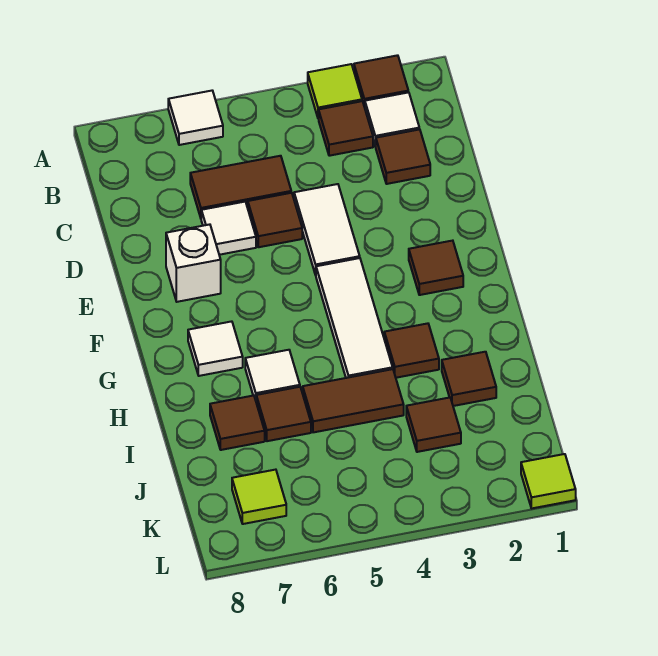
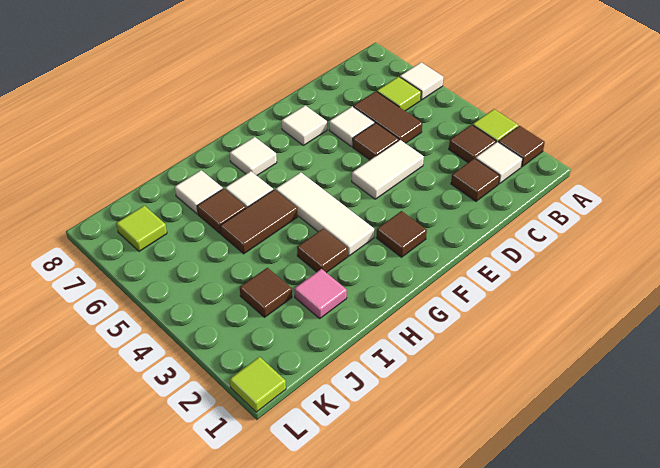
none -> lime 1x1 tile [377,77,421,111]
white 1x1 brick [166,224,221,302] -> white 1x1 tile [282,106,327,145]
white 1x3 tile [316,258,393,378] -> white 1x3 tile turned to [276,172,374,256]
brown 1x1 tile [442,352,496,406] -> pink 1x1 tile [294,269,347,318]
brown 1x2 tile [303,369,404,432] -> brown 1x2 tile turned to [220,190,297,254]
brown 1x1 tile [210,396,265,450] -> white 1x1 tile [175,170,223,214]

